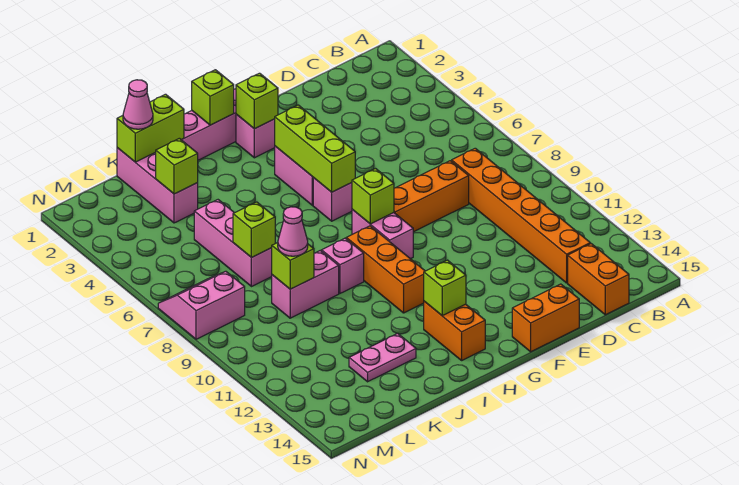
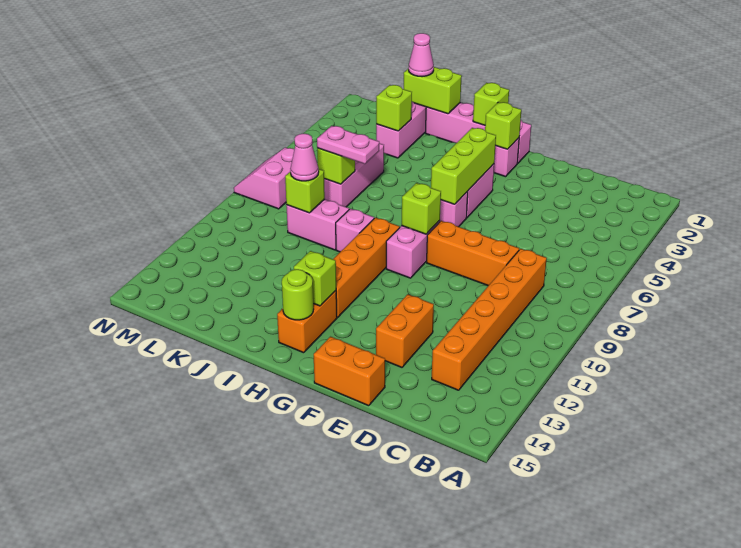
orange 1x2 brick [568,244,629,315] -> orange 1x2 brick moved to [376,294,434,367]
orange 1x3 brick [346,226,425,313] -> orange 1x4 brick [333,218,400,318]
none -> lime 1x1 round brick [282,269,314,320]
pink 1x2 plate [349,333,416,382] -> pink 1x2 plate moved to [317,126,379,164]
pink 2x2 slope [158,271,245,339] -> pink 2x2 slope turned to [234,147,294,209]

